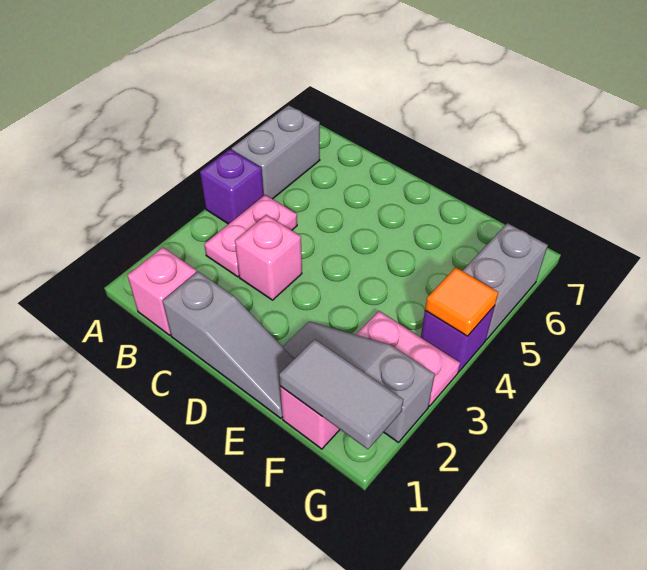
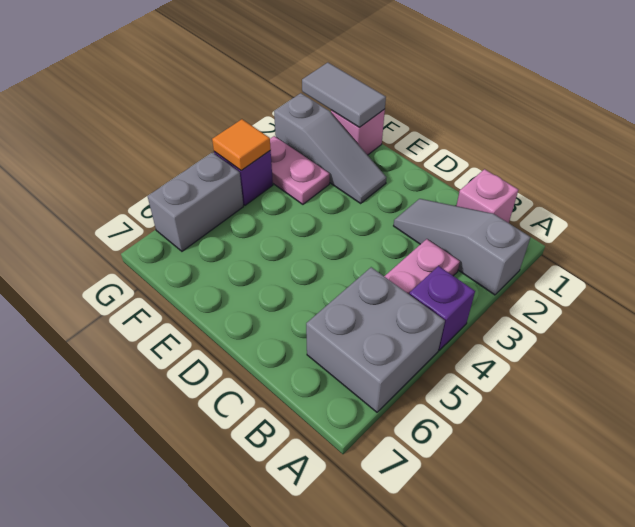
grey 1x2 brick [232,105,320,199] -> grey 2x2 brick [306,267,445,412]
grey 1x3 slope [163,272,294,418] -> grey 1x3 slope moved to [394,199,530,295]
pink 1x1 brick [235,215,302,300] -> none

